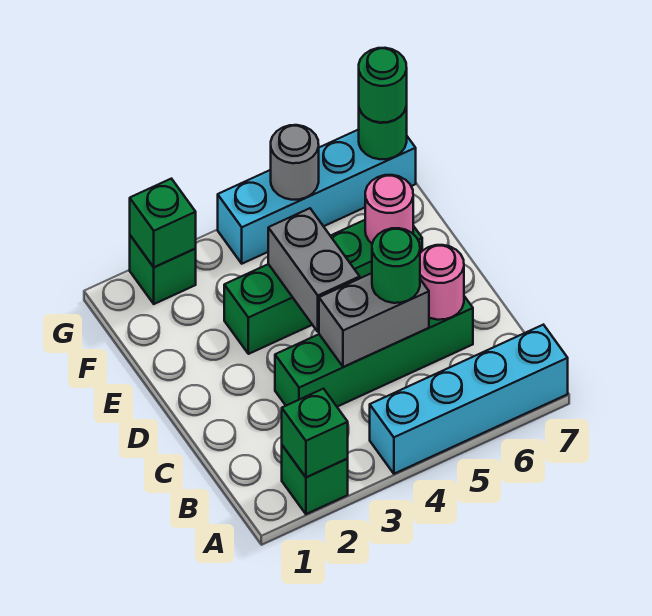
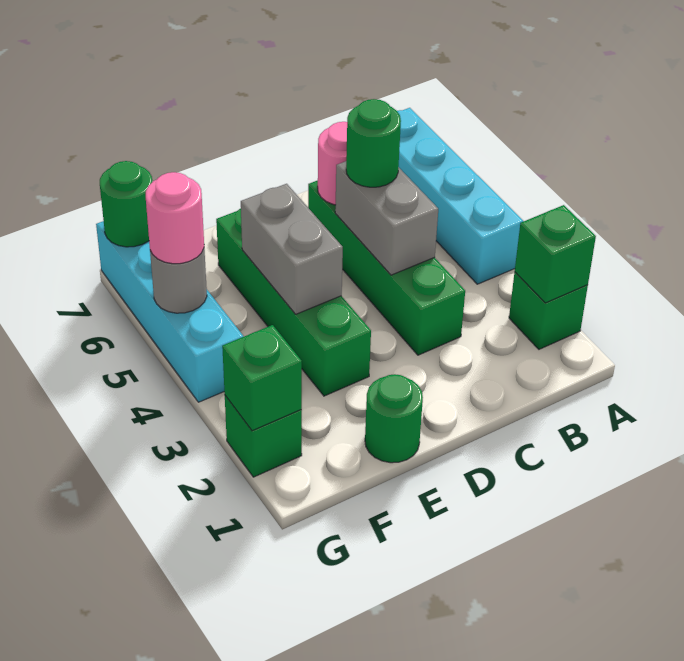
grey 1x2 brick [268,208,360,332] -> grey 1x2 brick turned to [241,184,343,314]
pink 1x1 round brick [365,175,413,244] -> pink 1x1 round brick moved to [146,172,204,264]
green 1x1 round brick [359,48,407,123] -> green 1x1 round brick moved to [365,374,423,463]

